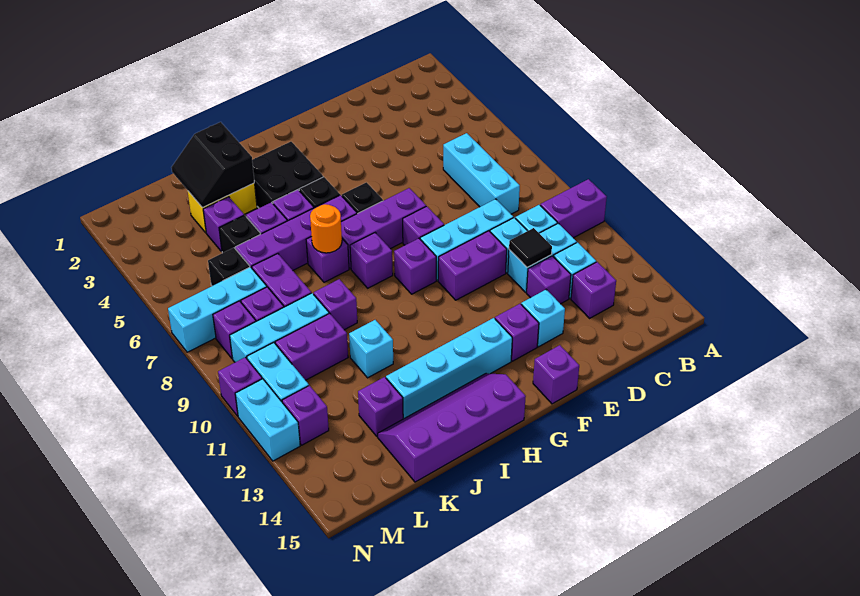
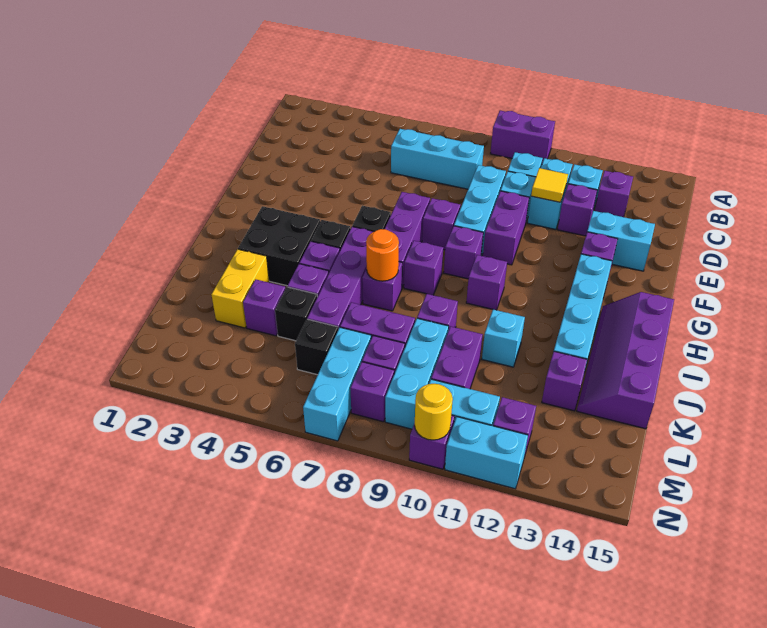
purple 1x2 brick [540,179,607,238] -> purple 1x2 brick turned to [490,111,555,163]
black 1x1 tile [509,228,552,267] -> yellow 1x1 tile [531,168,568,202]
cyan 1x1 brick [521,290,565,347] -> cyan 1x2 brick [587,211,655,271]
purple 1x1 brick [533,345,579,404] -> purple 1x1 brick moved to [466,255,507,310]
black 2x2 slope [171,122,254,208] -> none
none -> yellow 1x1 round brick [415,384,453,440]

